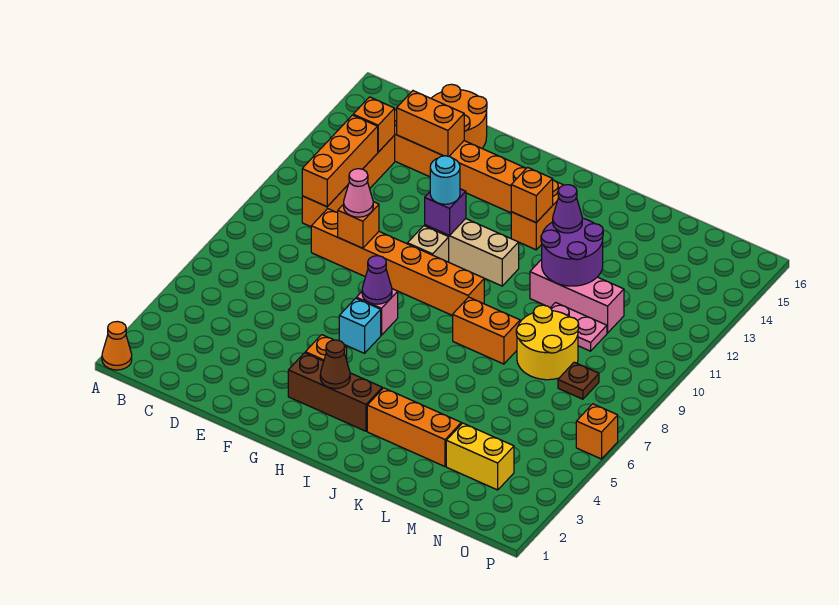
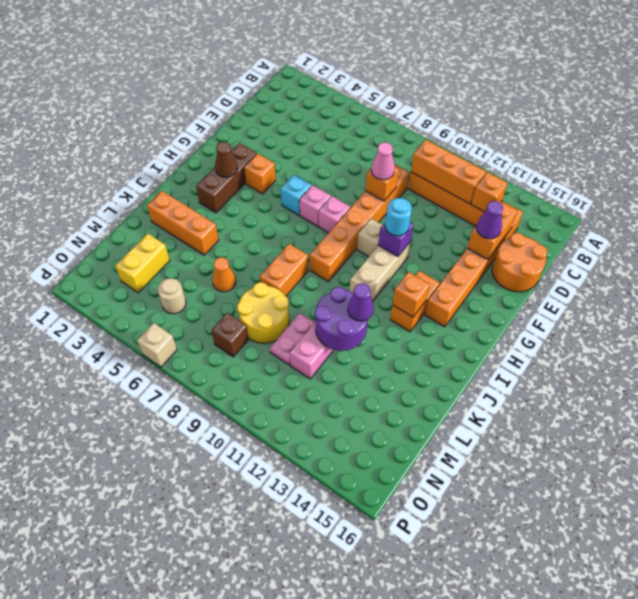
orange 1x1 cone [102,321,132,370] -> orange 1x1 cone moved to [212,257,236,292]
purple 1x1 cone [362,256,392,304] -> purple 1x1 cone moved to [477,201,503,239]
none -> pink 1x1 brick [319,196,350,233]
orange 1x2 brick [511,180,563,250] -> orange 1x2 brick turned to [390,271,439,332]
orange 1x3 brick [367,388,461,466] -> orange 1x3 brick turned to [147,191,219,255]
none -> tan 1x1 round brick [158,278,186,314]
brown 1x1 plate [558,362,599,399] -> brown 1x1 brick [211,313,249,357]
orange 1x1 brick [576,404,618,459] -> tan 1x1 brick [137,323,177,367]

